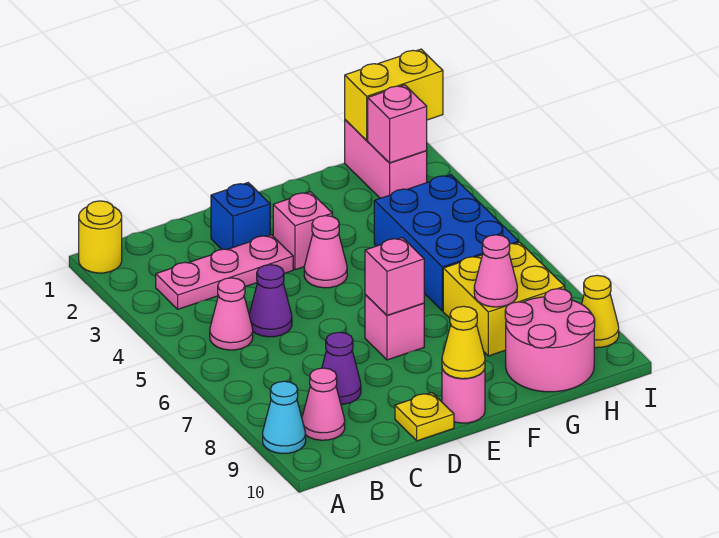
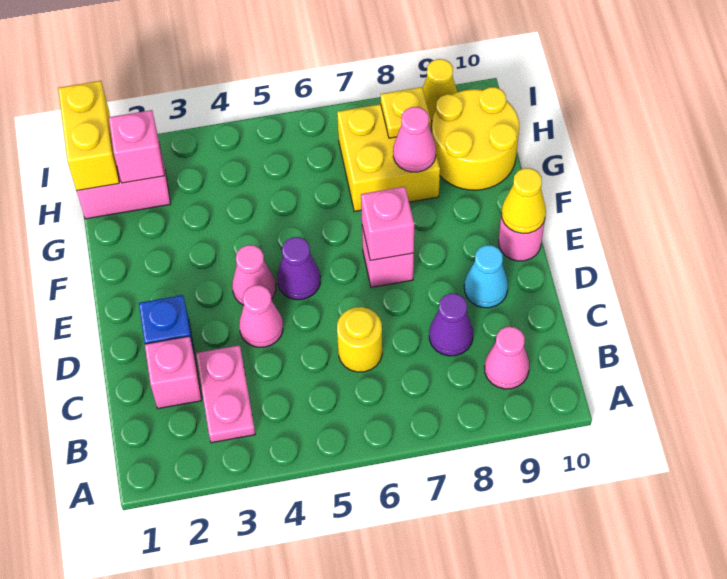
yellow 1x1 round brick [79,201,122,273] -> yellow 1x1 round brick moved to [337,307,382,372]
cyan 1x1 cone [263,381,306,453] -> cyan 1x1 cone moved to [464,245,508,308]
pink 1x3 plate [156,235,293,309] -> pink 1x2 plate [196,345,255,443]
pink 1x1 cone [210,278,253,350] -> pink 1x1 cone moved to [239,285,283,347]
purple 1x1 cone [249,265,292,337] -> purple 1x1 cone moved to [277,237,320,300]
yellow 1x1 plate [395,393,454,441] -> yellow 1x1 plate moved to [381,87,431,138]
pink 1x1 brick [273,192,332,270] -> pink 1x1 brick moved to [145,336,202,409]
blue 2x3 brick [374,175,519,311] -> none
pink 2x2 round brick [505,289,595,392] -> yellow 2x2 round brick [432,87,519,190]

